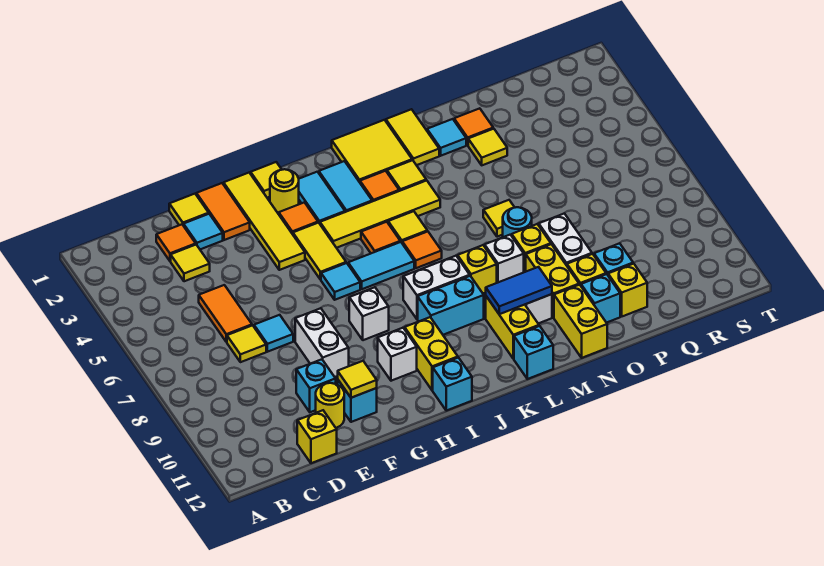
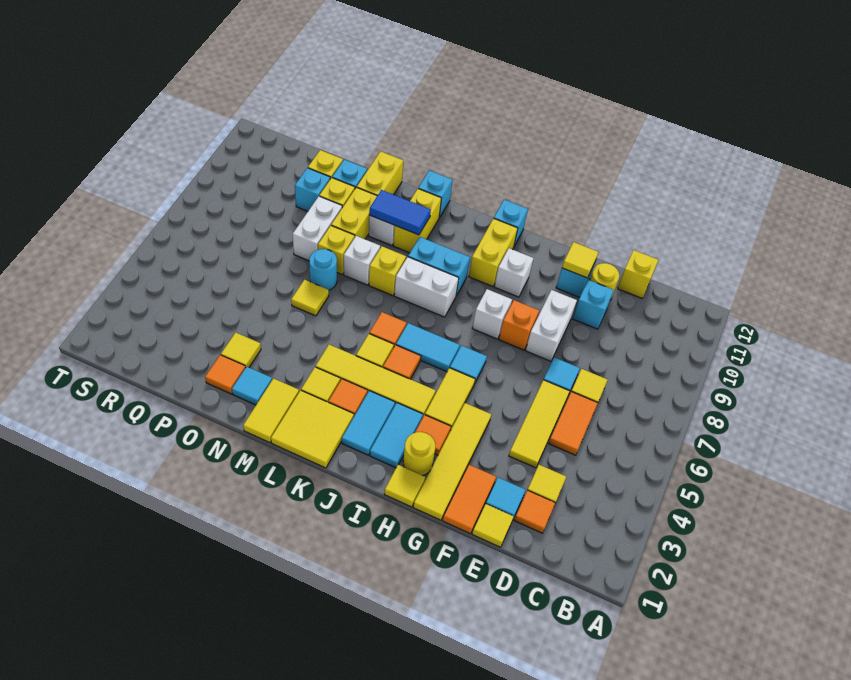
none -> yellow 1x3 tile [509,380,570,468]
none -> orange 1x1 brick [499,300,539,350]

